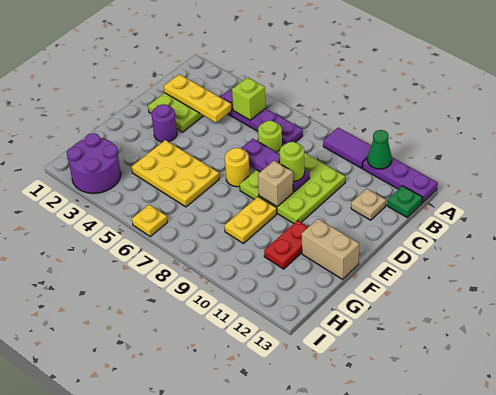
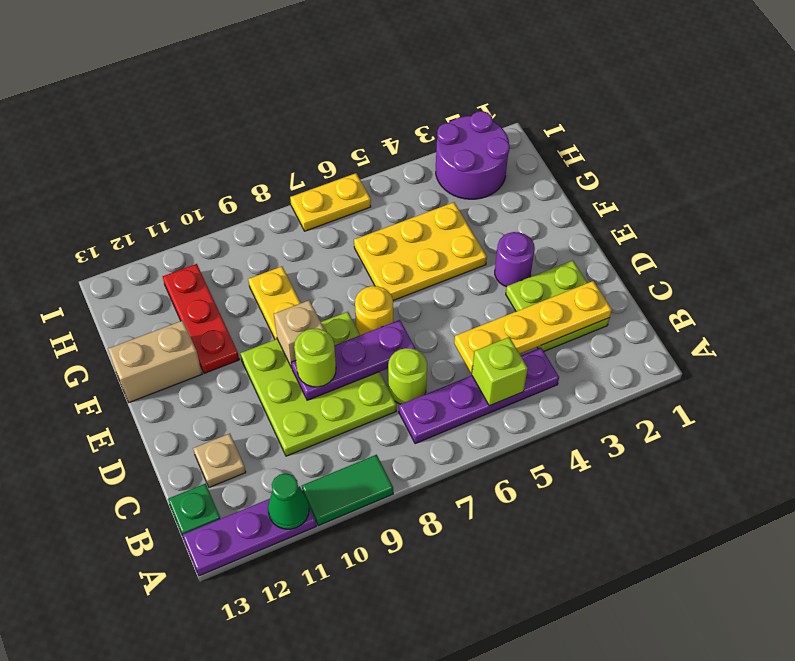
purple 1x2 tile [323,128,371,168] -> green 1x2 tile [302,455,393,526]
yellow 1x3 plate [164,74,232,123] -> yellow 1x4 plate [454,281,612,373]
red 1x2 plate [264,220,308,269] -> red 1x3 plate [163,264,239,374]
yellow 1x1 plate [132,205,168,236] -> yellow 1x2 plate [290,173,371,231]

